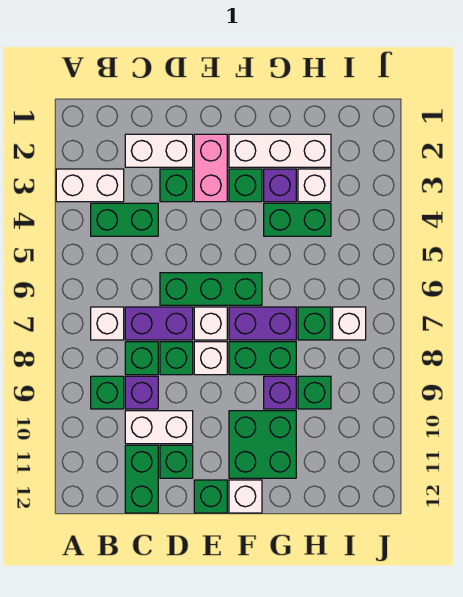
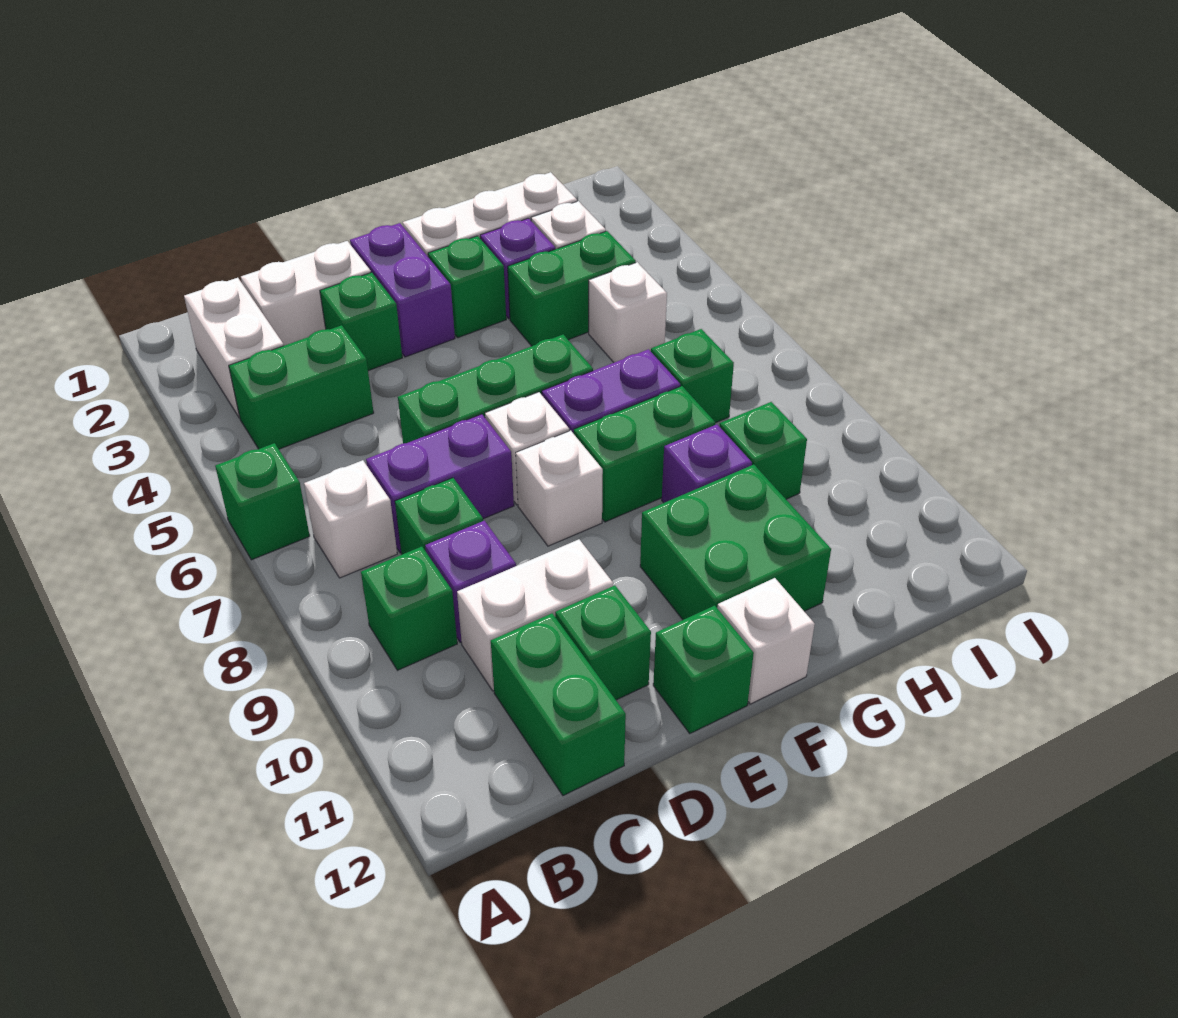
white 1x2 brick [56,169,124,202] -> white 1x2 brick turned to [184,278,284,418]
green 1x1 brick [160,342,193,375] -> green 1x1 brick moved to [215,443,310,560]
pink 1x2 brick [194,134,227,202] -> purple 1x2 brick [350,223,455,357]
white 1x1 brick [333,307,366,340] -> white 1x1 brick moved to [589,262,667,362]

